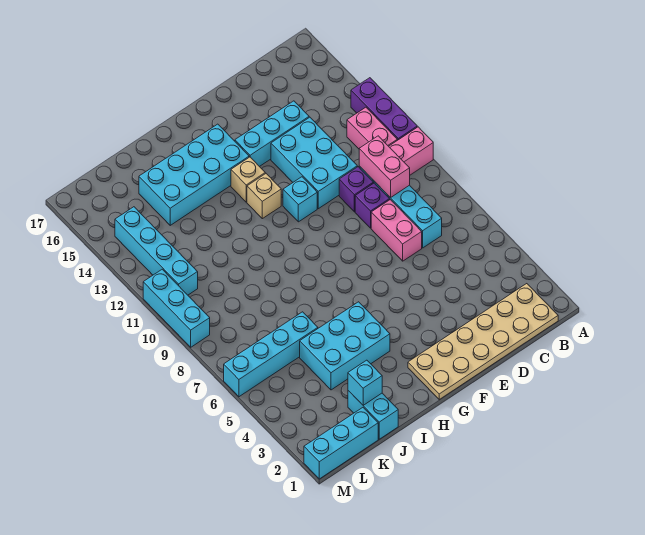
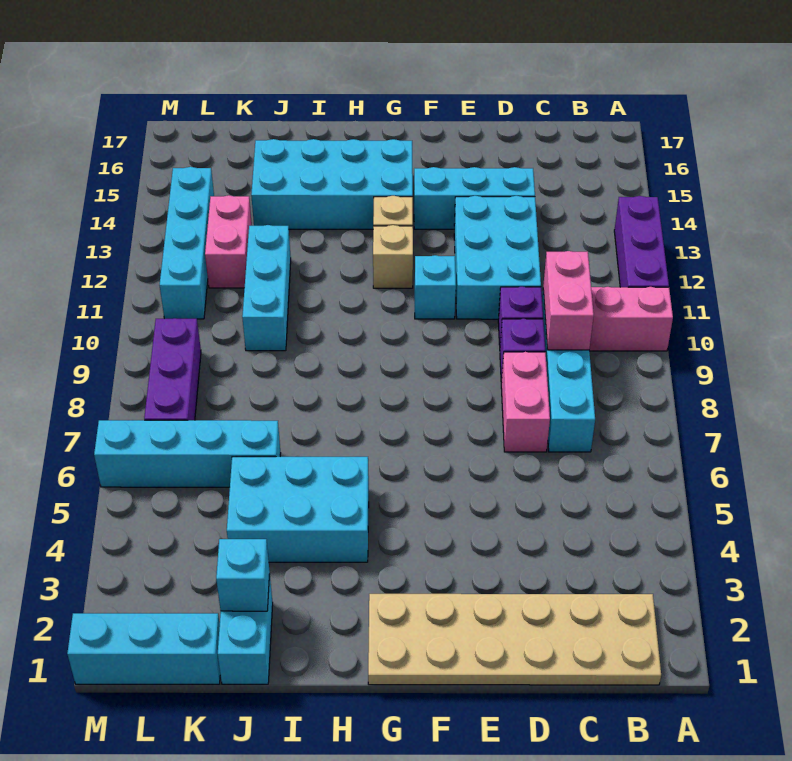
pink 1x2 brick [347,107,397,149] -> pink 1x2 brick moved to [205,195,252,288]
none -> purple 1x3 brick [144,318,201,420]
cyan 1x3 brick [143,269,210,347] -> cyan 1x3 brick moved to [242,225,291,351]

